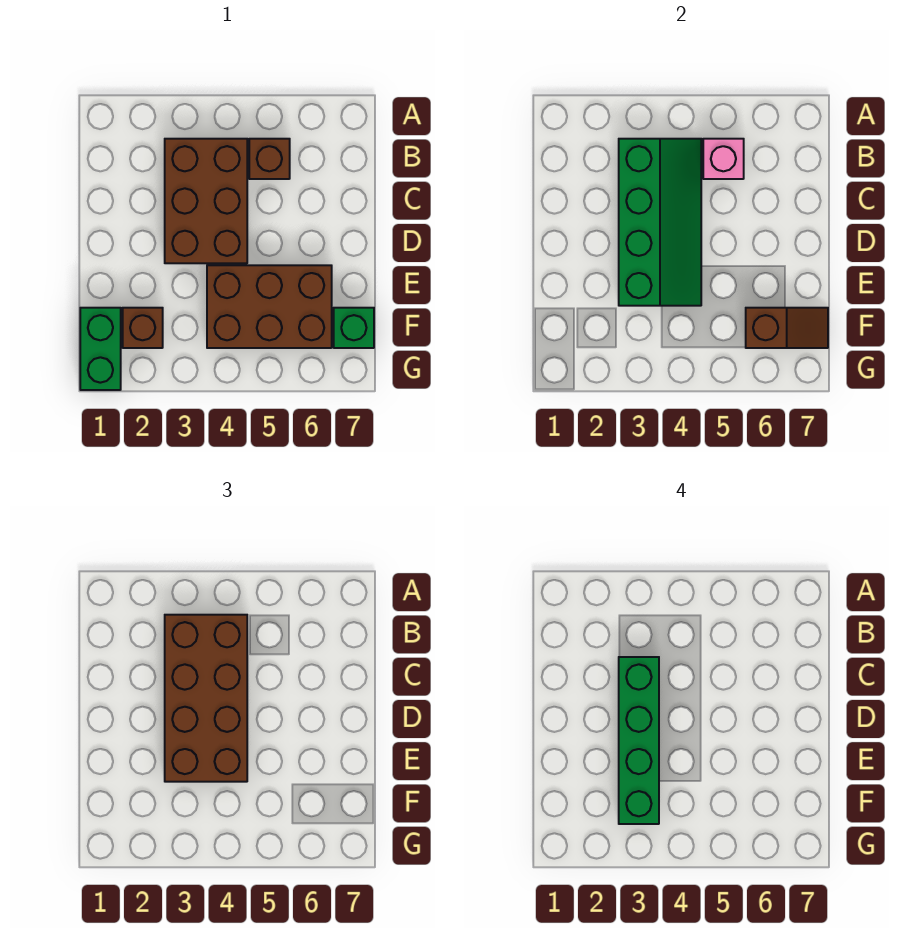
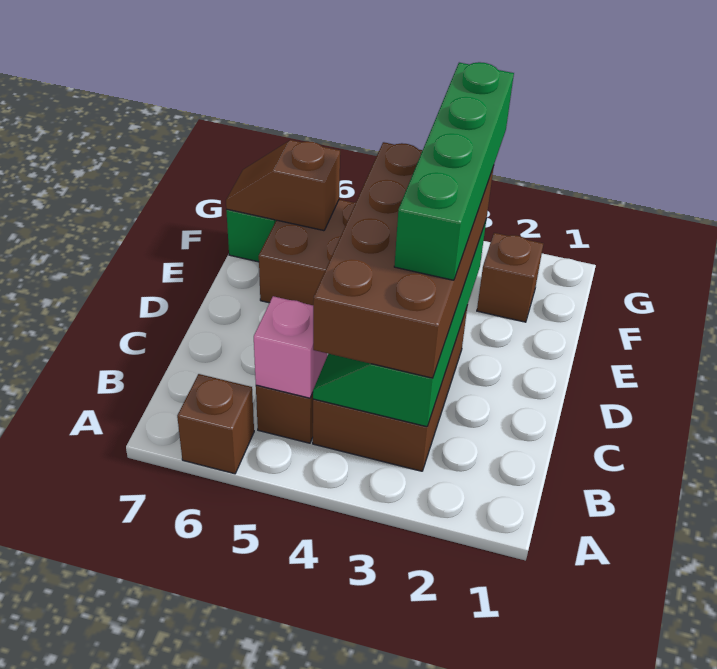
none -> brown 1x1 brick [177,374,254,474]
green 1x2 brick [80,308,121,390] -> none

